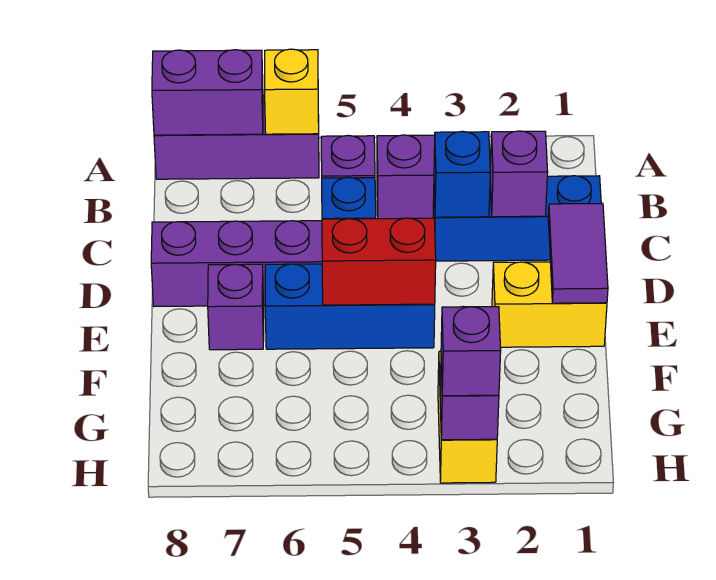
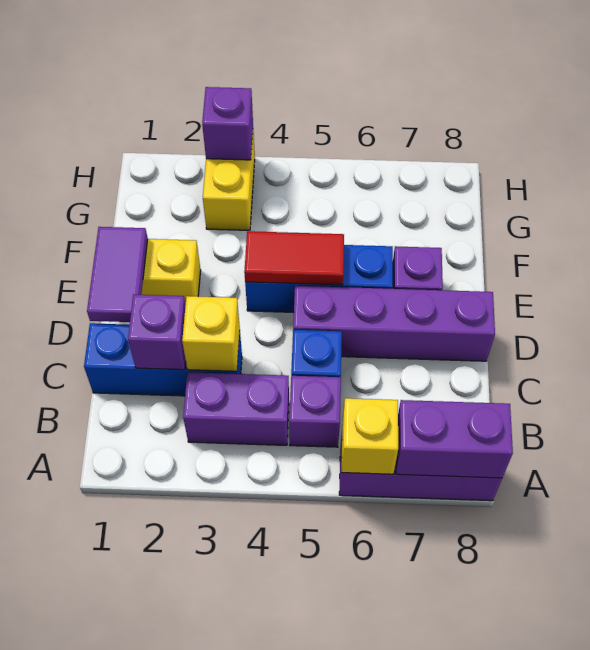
blue 1x1 brick [434,131,490,217] -> yellow 1x1 brick [182,296,240,371]
red 1x2 brick [322,218,436,305] -> red 1x2 tile [244,231,344,285]
purple 1x1 brick [441,307,501,396] -> none

